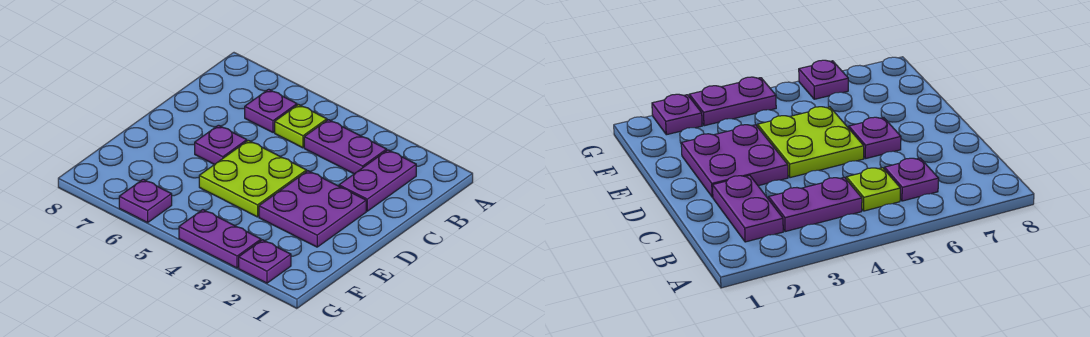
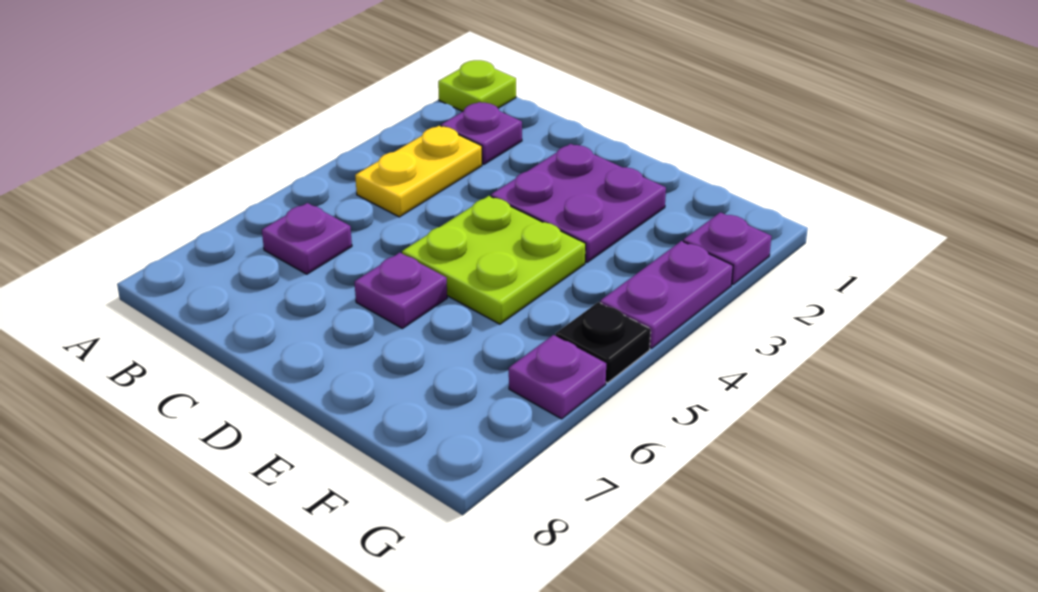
purple 1x2 plate [339,150,416,211] -> purple 1x1 plate [441,102,522,164]
purple 1x2 plate [304,120,387,174] -> yellow 1x2 plate [355,126,482,217]
lime 1x1 plate [275,105,327,148] -> lime 1x1 plate moved to [438,60,516,112]
none -> black 1x1 plate [556,302,651,383]

